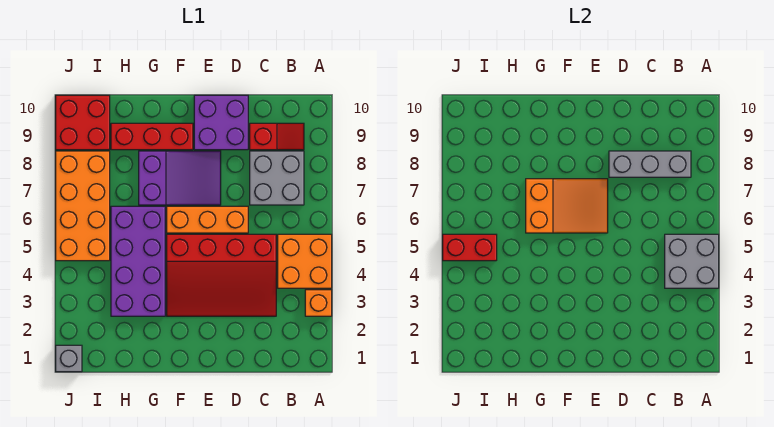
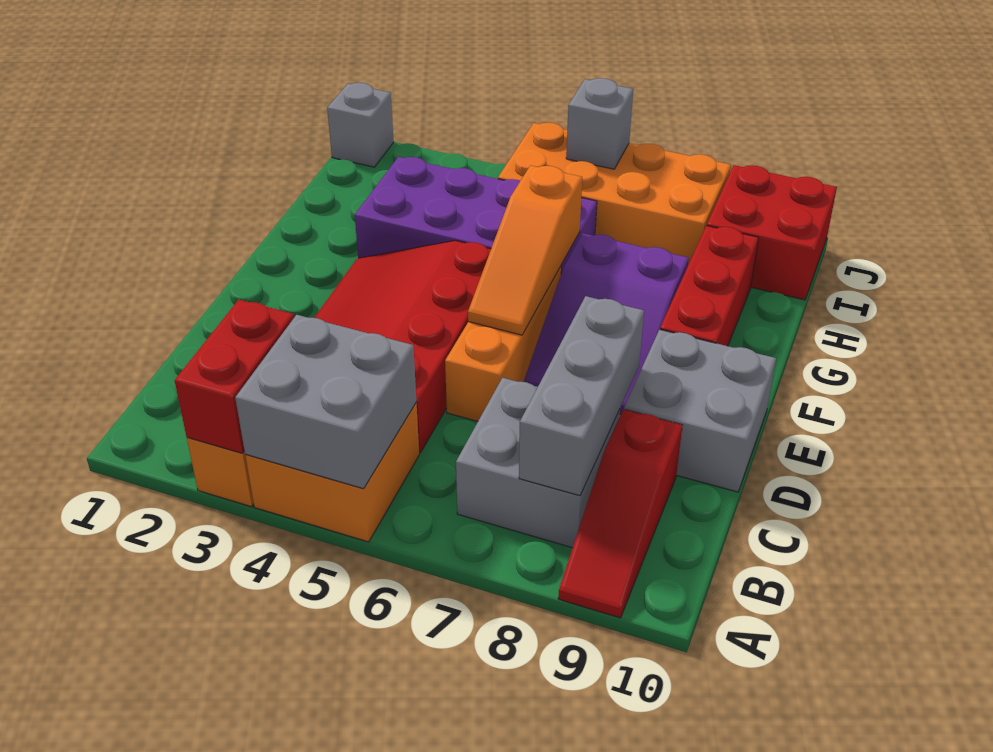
red 1x2 slope [250,123,304,150] -> red 1x3 slope [558,409,683,618]
purple 2x2 brick [194,95,248,150] -> grey 2x2 brick [624,330,776,492]
orange 2x3 slope [526,179,608,233] -> orange 1x3 slope [468,165,582,335]
red 1x2 brick [443,234,497,261] -> red 1x2 brick moved to [175,300,294,453]
none -> grey 1x1 brick [566,78,633,169]

